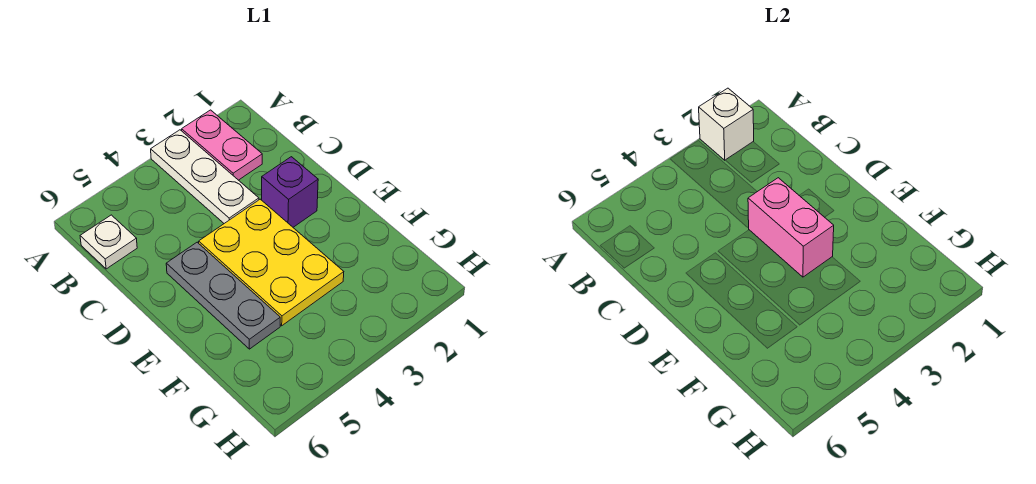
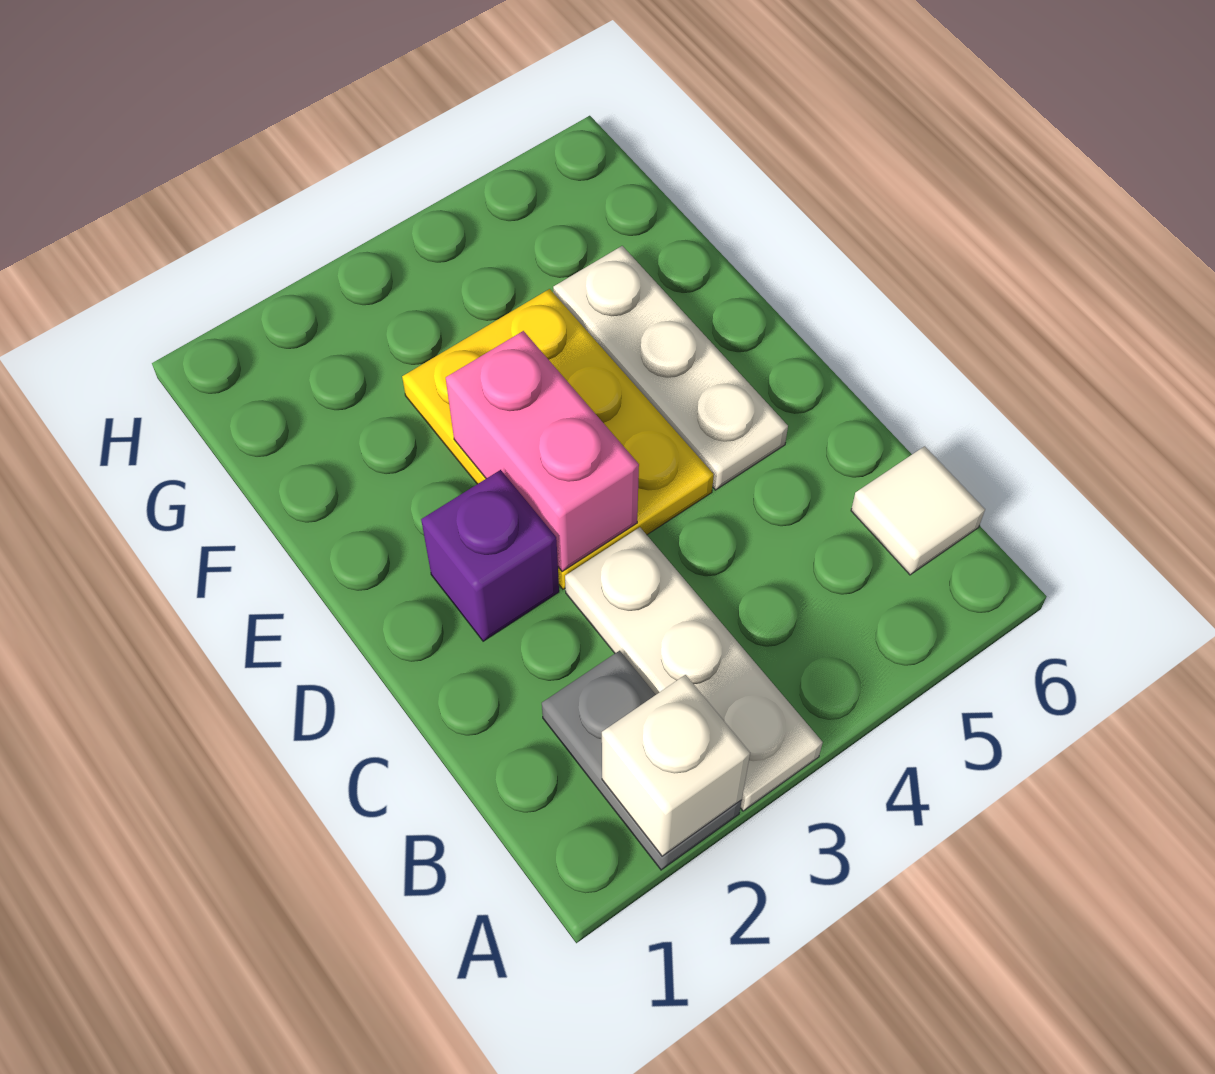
pink 1x2 plate [182,110,262,180] -> grey 1x2 plate [542,651,742,870]
white 1x1 plate [80,215,137,269] -> white 1x1 tile [851,446,985,575]
grey 1x3 plate [166,242,280,349] -> white 1x3 plate [553,246,788,490]

